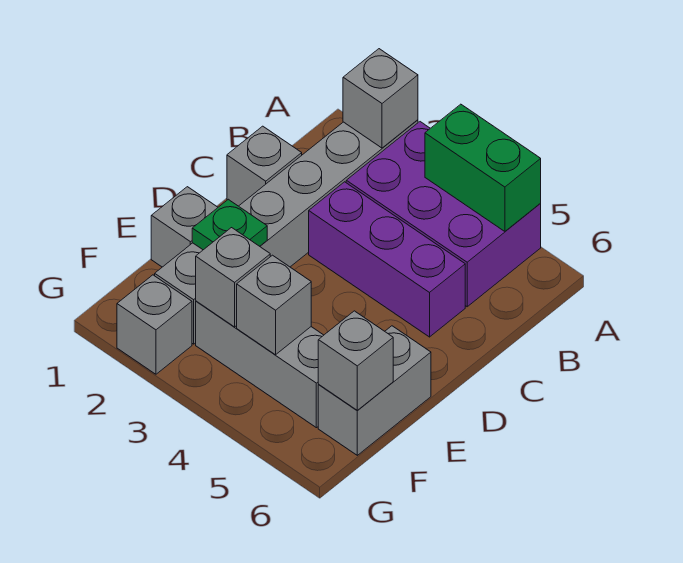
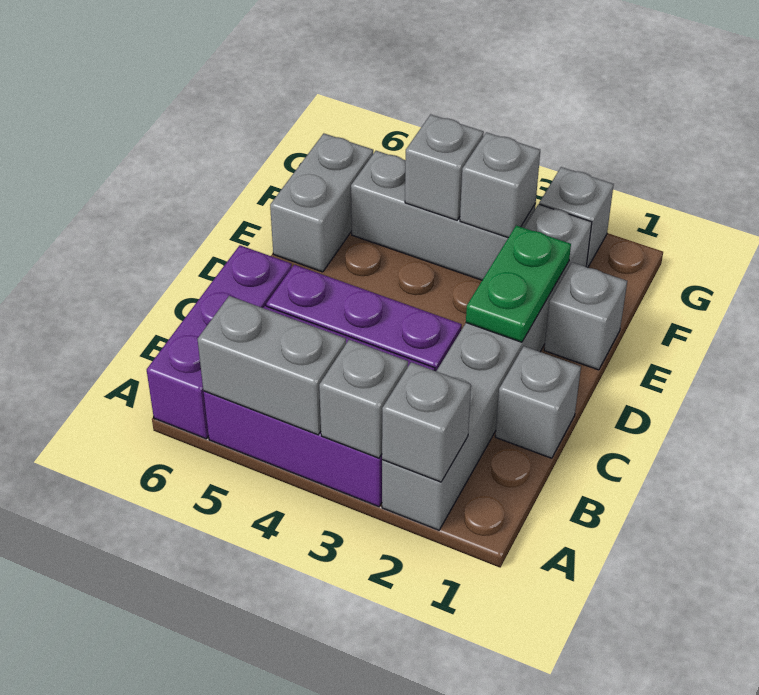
green 1x2 brick [425,104,541,231] -> grey 1x2 brick [198,296,346,435]
none -> purple 1x3 brick [147,245,292,439]
green 1x1 plate [192,199,267,250] -> green 1x2 plate [466,225,571,342]
grey 1x1 brick [318,311,393,410] -> grey 1x1 brick moved to [319,340,408,458]

